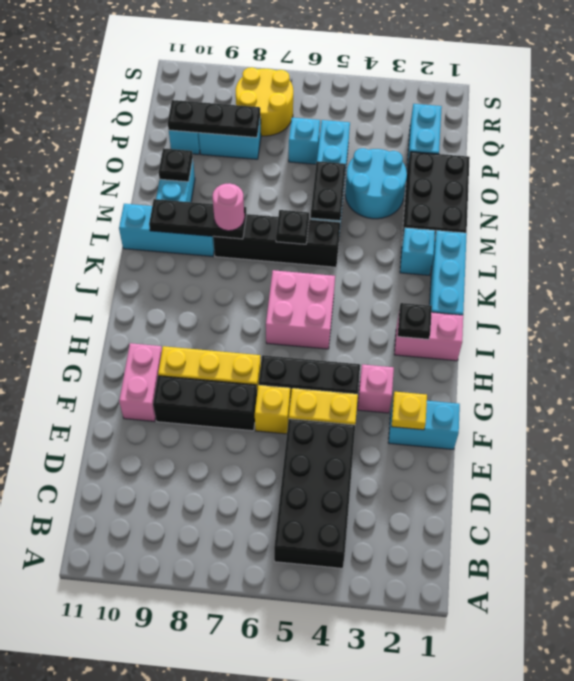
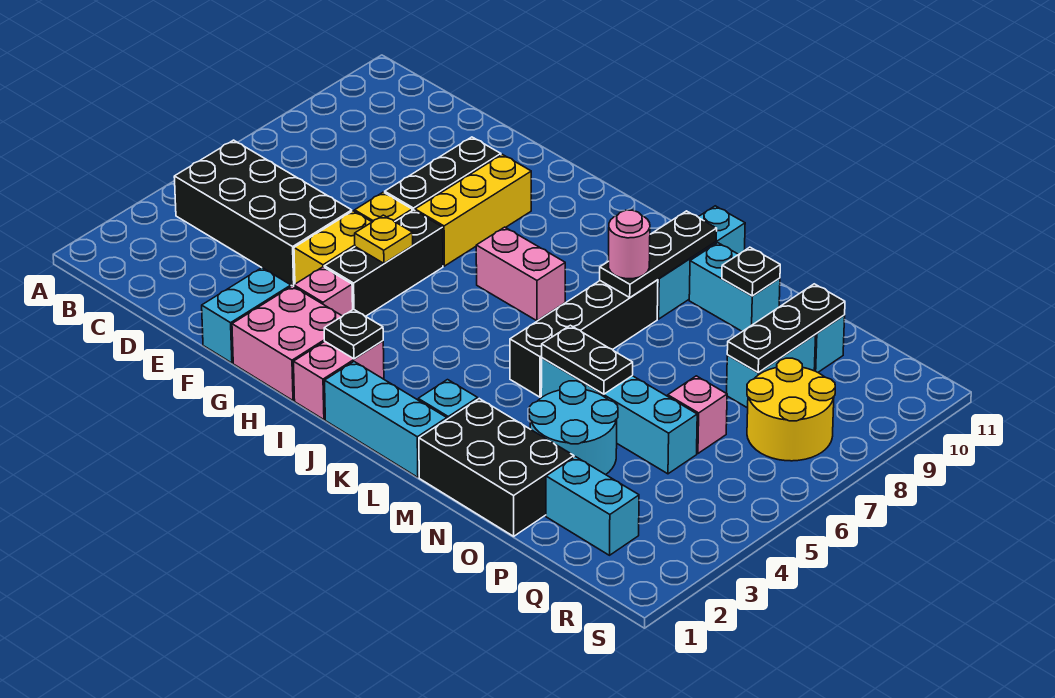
yellow 1x1 plate [392,392,427,430] -> yellow 1x1 plate moved to [355,215,413,263]
pink 1x2 brick [119,343,162,421] -> pink 1x2 brick moved to [476,227,565,321]
pink 2x2 brick [266,270,335,349] -> pink 2x2 brick moved to [232,286,342,401]
black 1x1 plate [276,210,309,244] -> none
cyan 1x1 brick [289,118,320,164] -> pink 1x1 brick [668,376,727,453]

